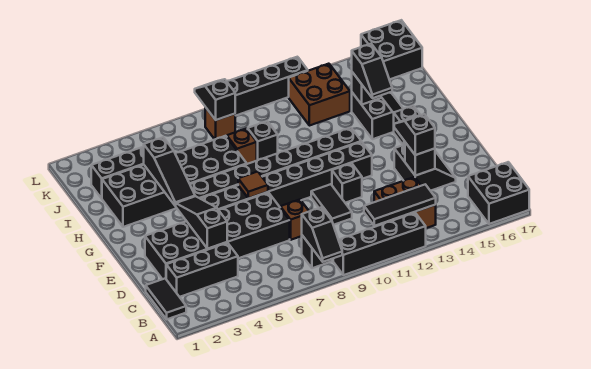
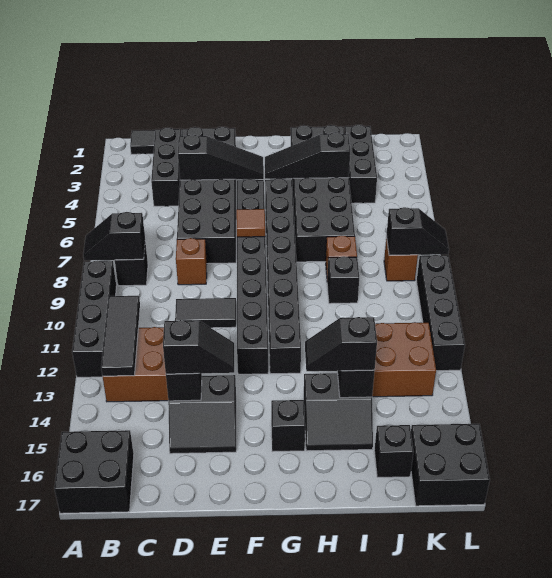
black 1x1 brick [332,163,362,203] -> black 1x1 brick moved to [374,425,413,477]

